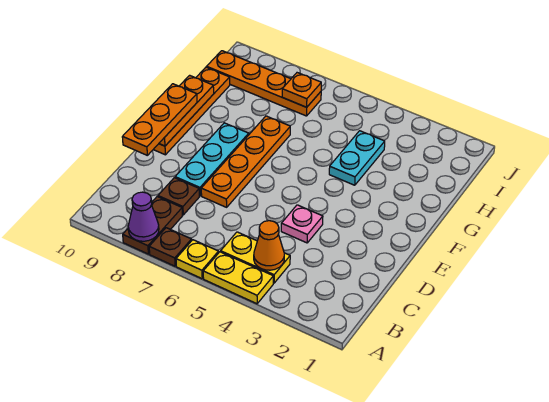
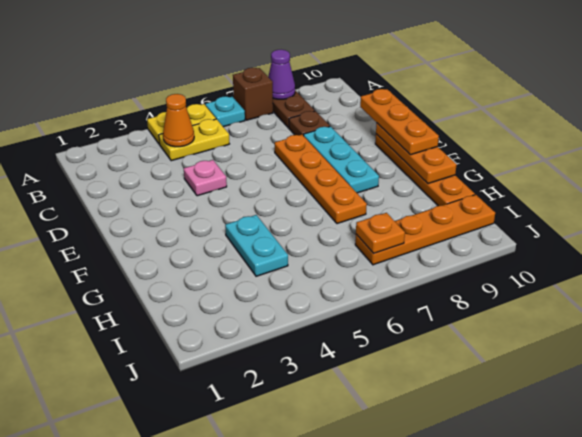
yellow 1x1 plate [176,240,219,279] -> cyan 1x1 plate [205,96,245,127]
brown 1x1 plate [149,228,192,266] -> brown 1x1 brick [233,68,273,120]

